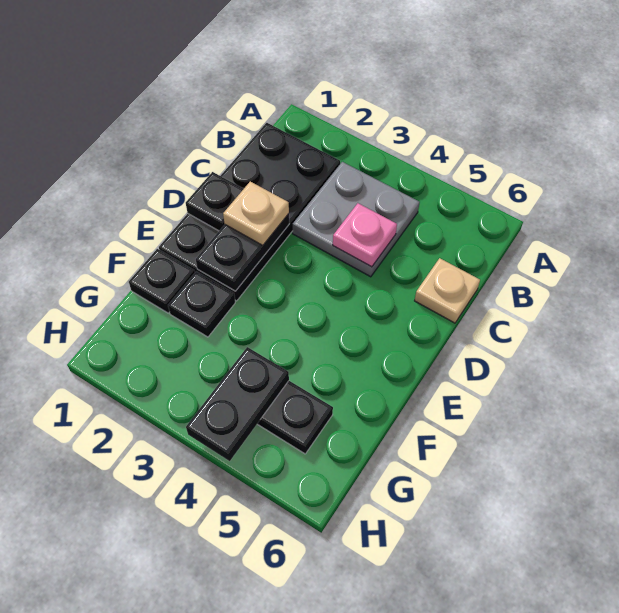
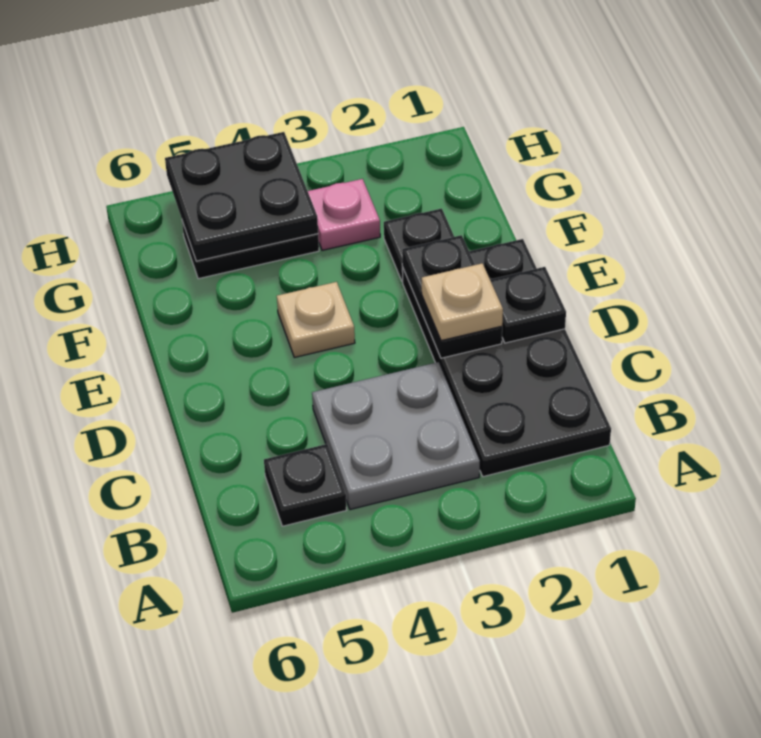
pink 1x1 plate [333,203,397,267] -> pink 1x1 plate moved to [308,179,380,250]
tan 1x1 plate [415,258,480,323] -> tan 1x1 plate moved to [277,282,355,357]
black 1x1 plate [129,249,195,313] -> black 1x1 plate moved to [264,444,346,526]
black 1x2 plate [186,347,289,461] -> black 2x2 plate [165,132,318,261]

